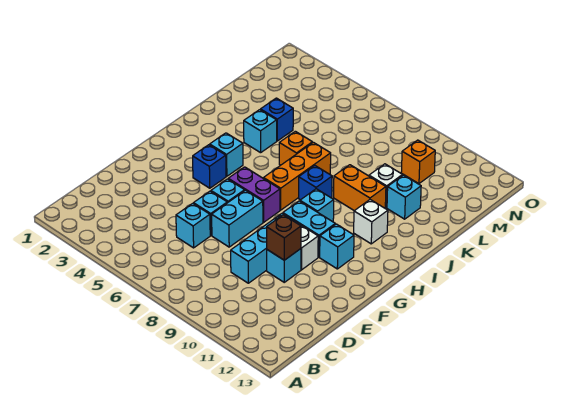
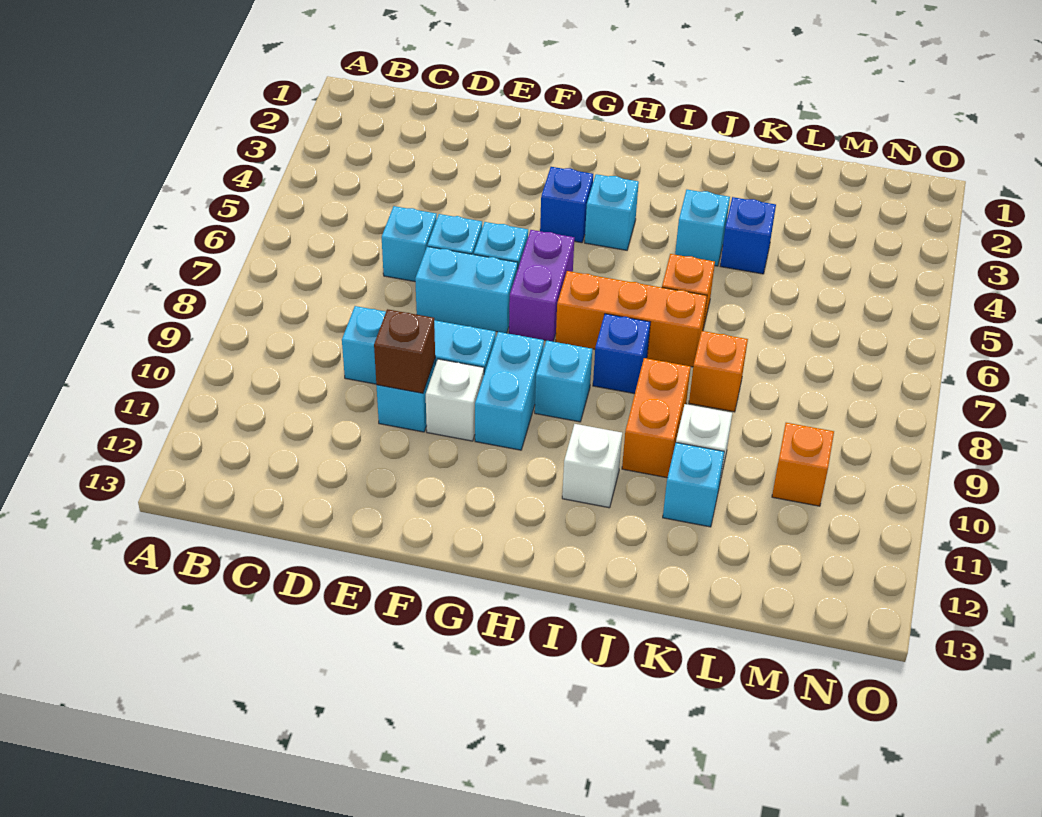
cyan 1x1 brick [320,224,354,269] -> none
none -> orange 1x1 brick [689,331,748,412]

